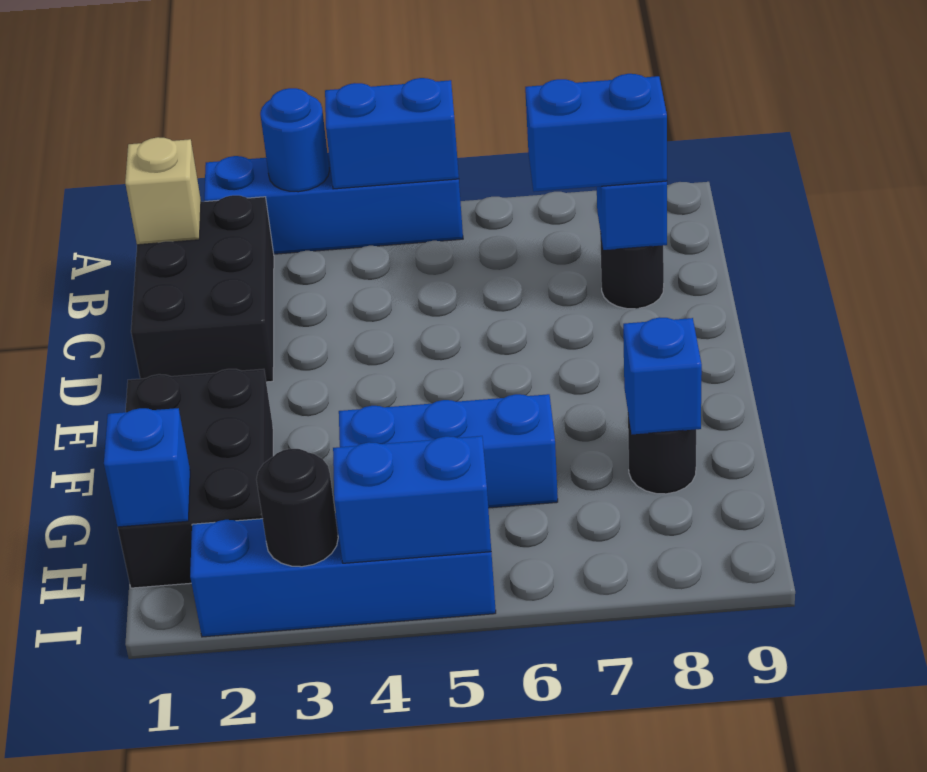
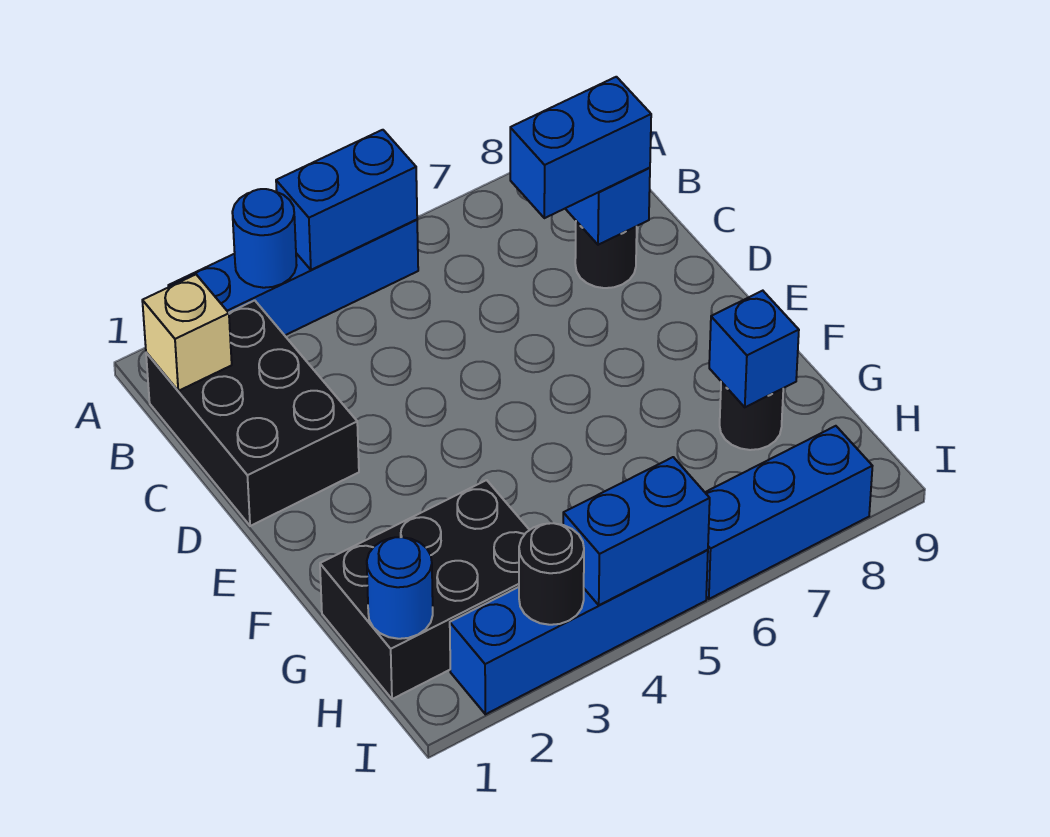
black 2x3 brick [118,369,273,588] -> black 2x3 brick turned to [320,480,529,699]
blue 1x3 brick [339,394,558,508] -> blue 1x3 brick moved to [705,426,872,599]
blue 1x1 brick [104,408,190,527] -> blue 1x1 round brick [367,537,433,639]

